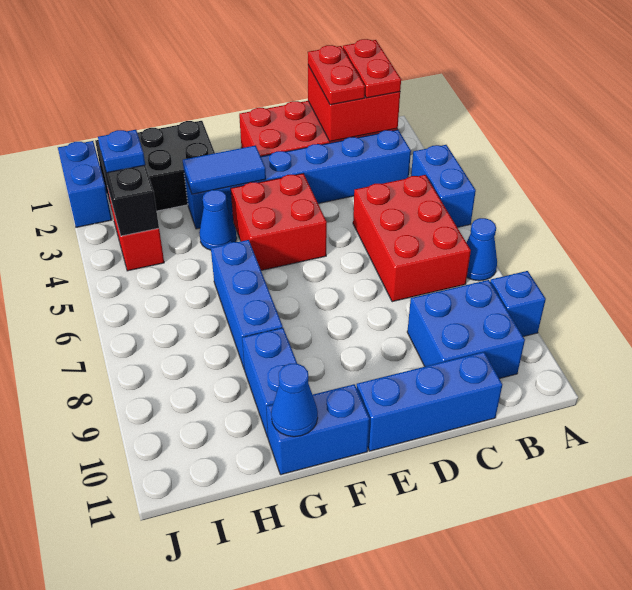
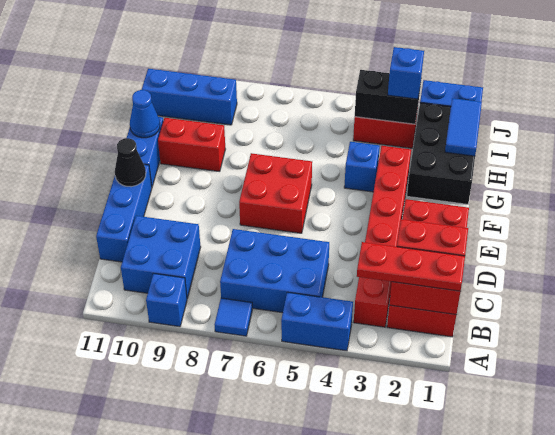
blue 1x1 cone [466,218,497,281] -> blue 1x1 tile [215,298,252,336]
red 1x2 plate [343,39,401,98] -> red 1x3 plate [357,242,465,291]
blue 1x6 brick [184,130,411,229] -> red 1x6 brick [354,146,411,327]
red 2x3 brick [353,175,471,302] -> blue 2x3 brick [220,229,329,313]
red 2x2 brick [231,173,327,270] -> red 2x2 brick moved to [239,153,312,233]
none -> black 1x1 cone [115,138,146,187]
blue 1x2 tile [183,146,266,194] -> blue 1x2 tile moved to [445,98,482,156]
blue 1x1 cone [199,190,237,250] -> blue 1x1 brick [344,142,380,192]
blue 1x3 brick [211,240,283,369] -> blue 1x3 brick moved to [142,69,237,125]
blue 1x2 brick [242,328,297,437] -> red 1x2 brick [158,118,225,172]
blue 1x1 plate [98,130,145,173] -> blue 1x1 brick [388,47,424,99]

